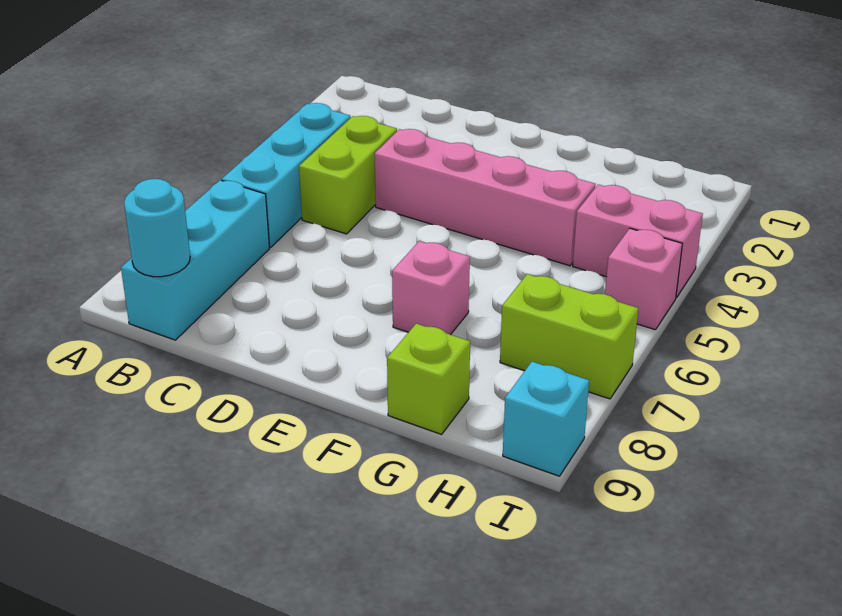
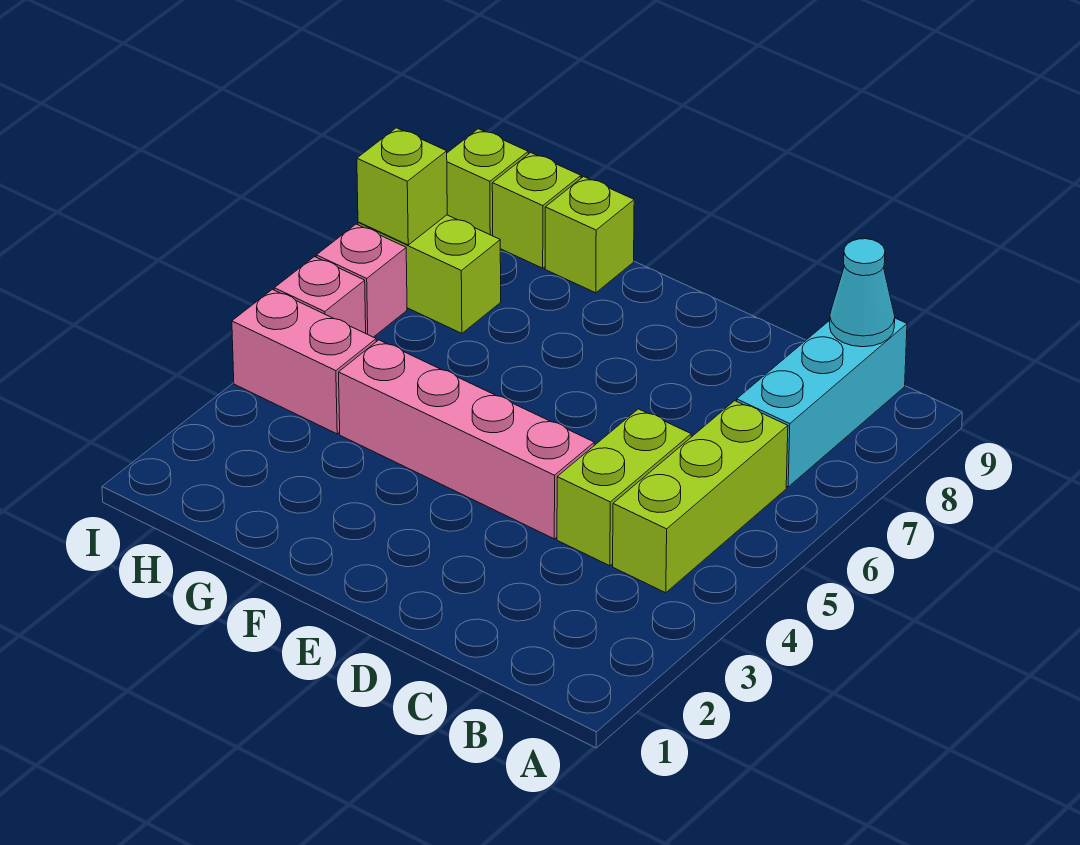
cyan 1x3 brick [222,103,351,247] -> lime 1x3 brick [613,401,788,593]
cyan 1x1 round brick [124,179,190,277] -> cyan 1x1 cone [830,239,895,347]
pink 1x1 brick [392,241,470,335] -> pink 1x1 brick moved to [316,224,407,337]
none -> lime 1x1 brick [492,153,581,268]
none -> lime 1x1 brick [357,128,447,245]
cyan 1x1 brick [503,362,589,476] -> lime 1x1 brick [447,129,528,236]

